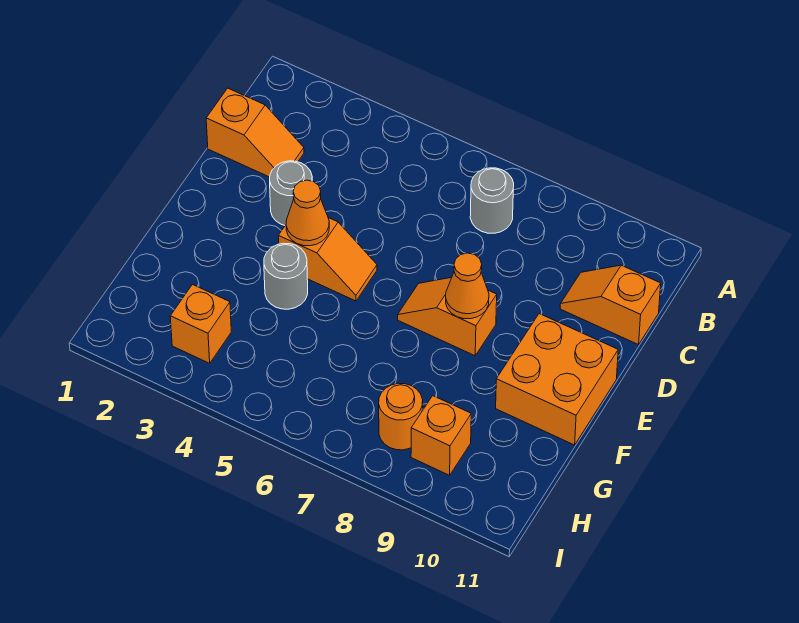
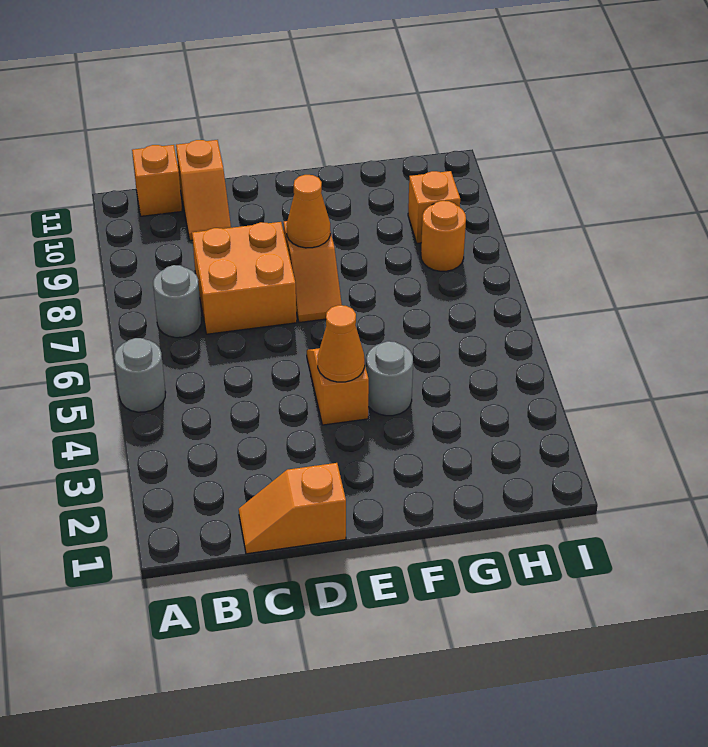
orange 1x2 slope [206,88,304,177] -> orange 1x2 slope turned to [239,463,346,554]
grey 1x1 round brick [270,161,312,225] -> grey 1x1 round brick moved to [114,338,166,412]
orange 2x2 brick [496,314,618,445] -> orange 2x2 brick moved to [192,222,297,334]
orange 1x1 brick [170,285,231,363] -> orange 1x1 brick moved to [132,145,182,216]

